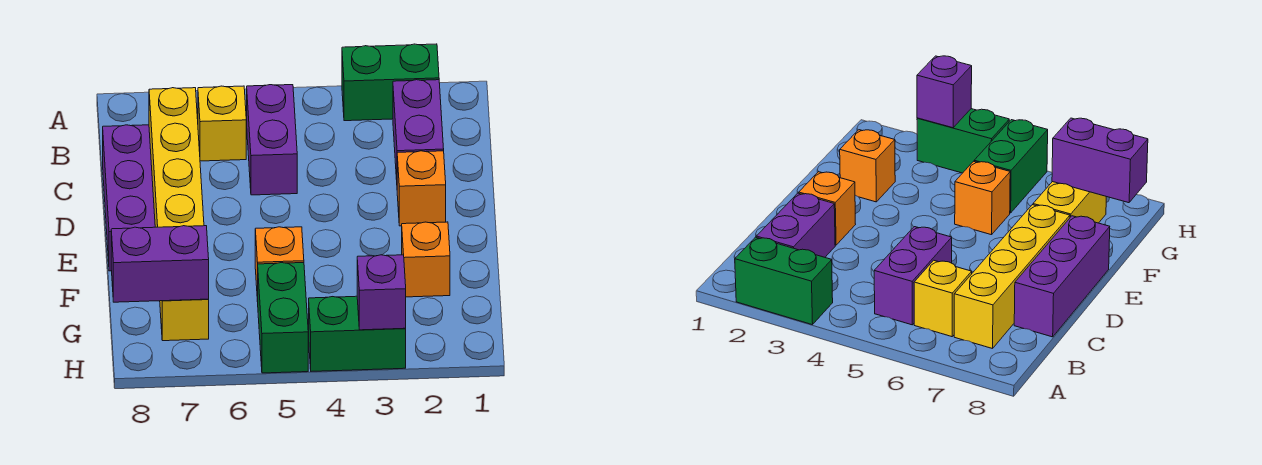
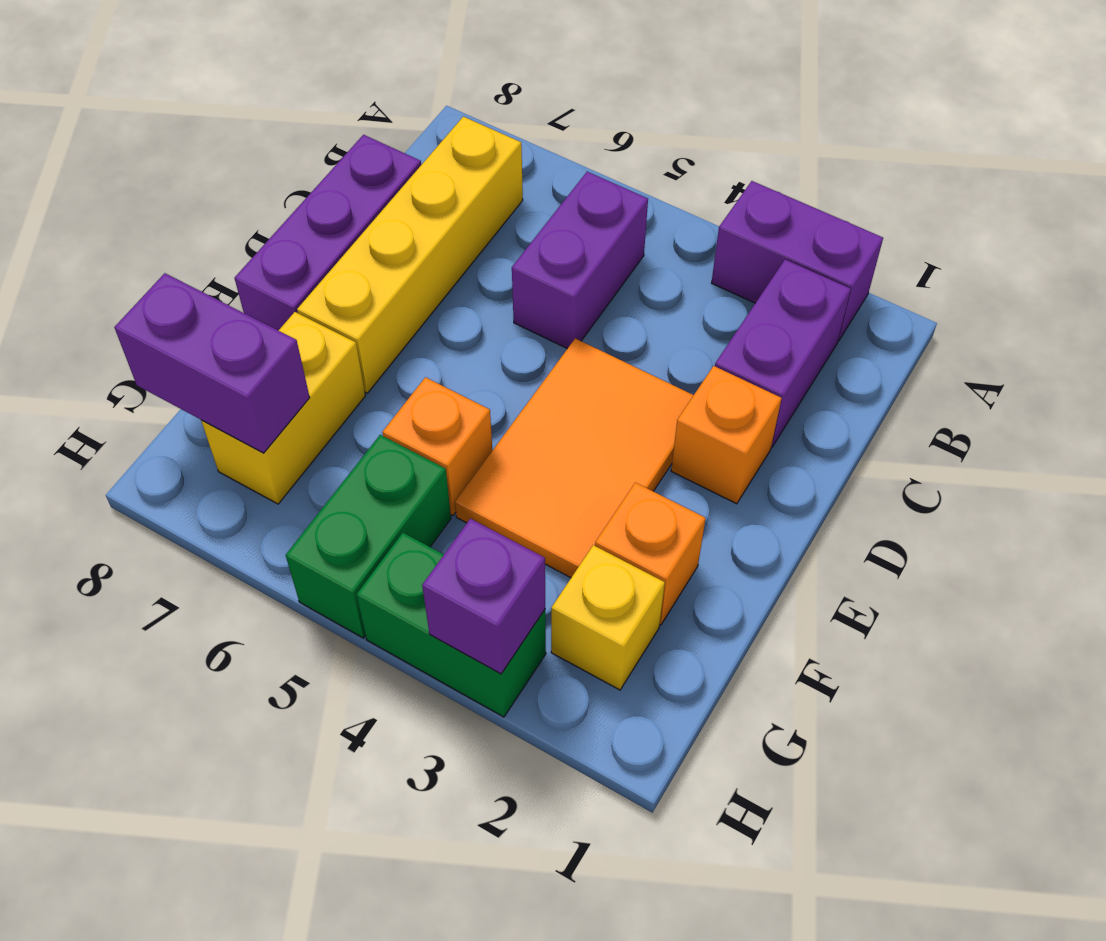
green 1x2 brick [342,44,439,121] -> purple 1x2 brick [712,181,883,341]
yellow 1x1 brick [198,86,246,161] -> yellow 1x1 brick moved to [551,545,665,690]
none -> orange 2x3 tile [455,338,694,578]

